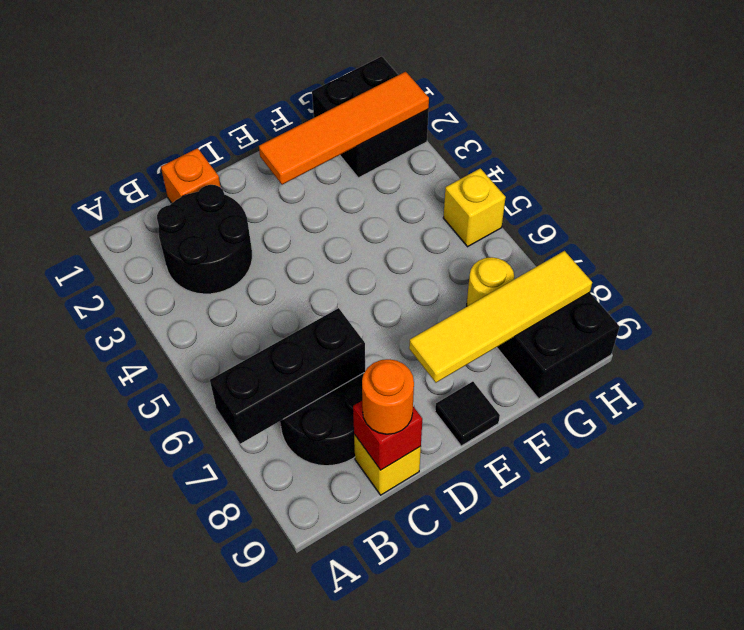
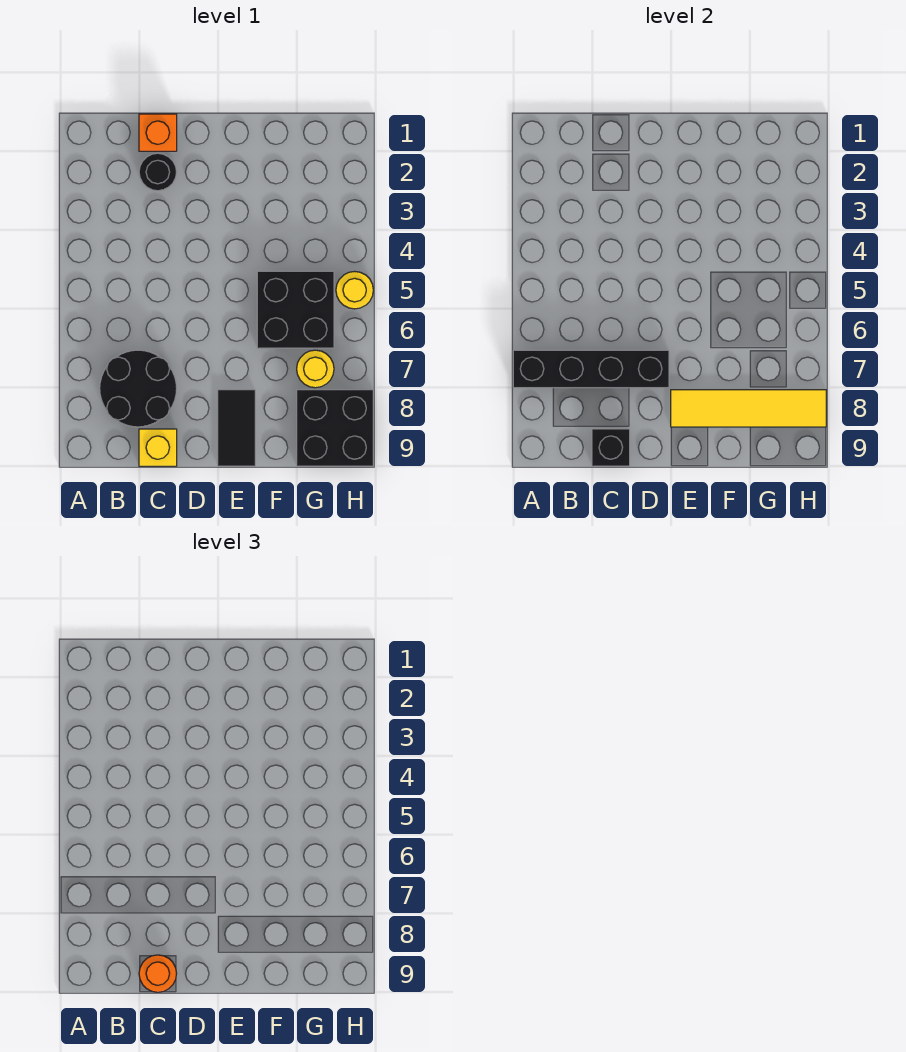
black 1x3 brick [210,308,365,444] -> black 1x4 brick [513,350,669,388]
black 2x2 round brick [157,185,252,294] -> black 1x1 round brick [139,153,176,191]
red 1x1 brick [353,401,422,470] -> black 1x1 brick [592,429,630,466]
orange 1x4 tile [259,72,429,185] -> none
black 1x1 tile [435,382,500,446] -> black 1x2 tile [218,390,255,466]
black 2x2 brick [312,56,429,178] -> black 2x2 brick moved to [257,271,334,348]
yellow 1x1 brick [443,168,506,247] -> yellow 1x1 round brick [336,271,373,309]

